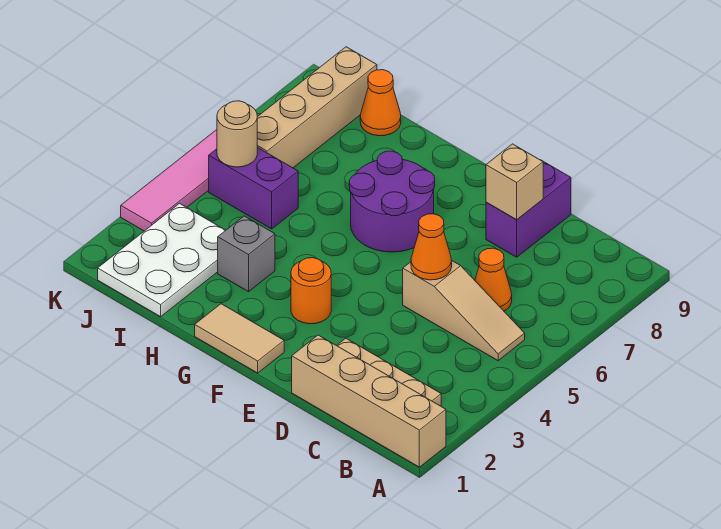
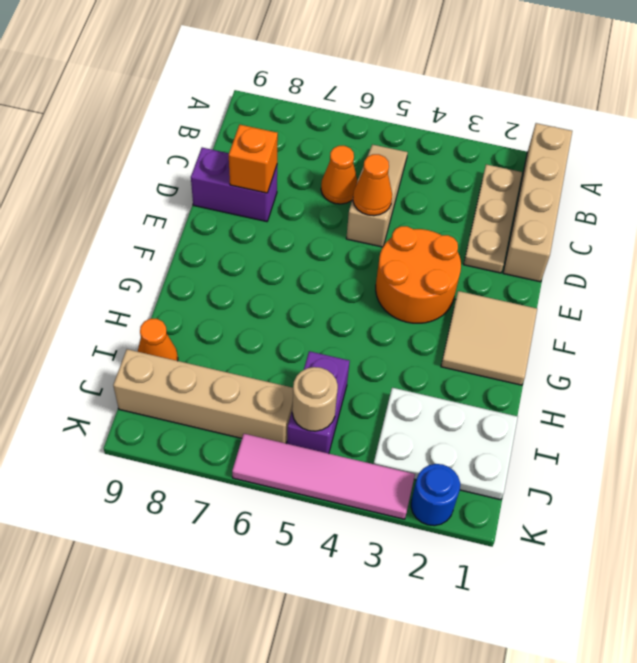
tan 1x1 brick [486,144,543,220] -> orange 1x1 brick [229,125,278,193]
tan 1x2 tile [195,304,284,373] -> tan 2x2 tile [441,291,537,385]
orange 1x1 round brick [291,258,331,324] -> orange 2x2 round brick [376,226,461,323]
purple 2x2 round brick [349,151,435,252] -> none
grey 1x1 brick [218,216,275,292] -> none
none -> blue 1x1 round brick [411,464,460,526]

